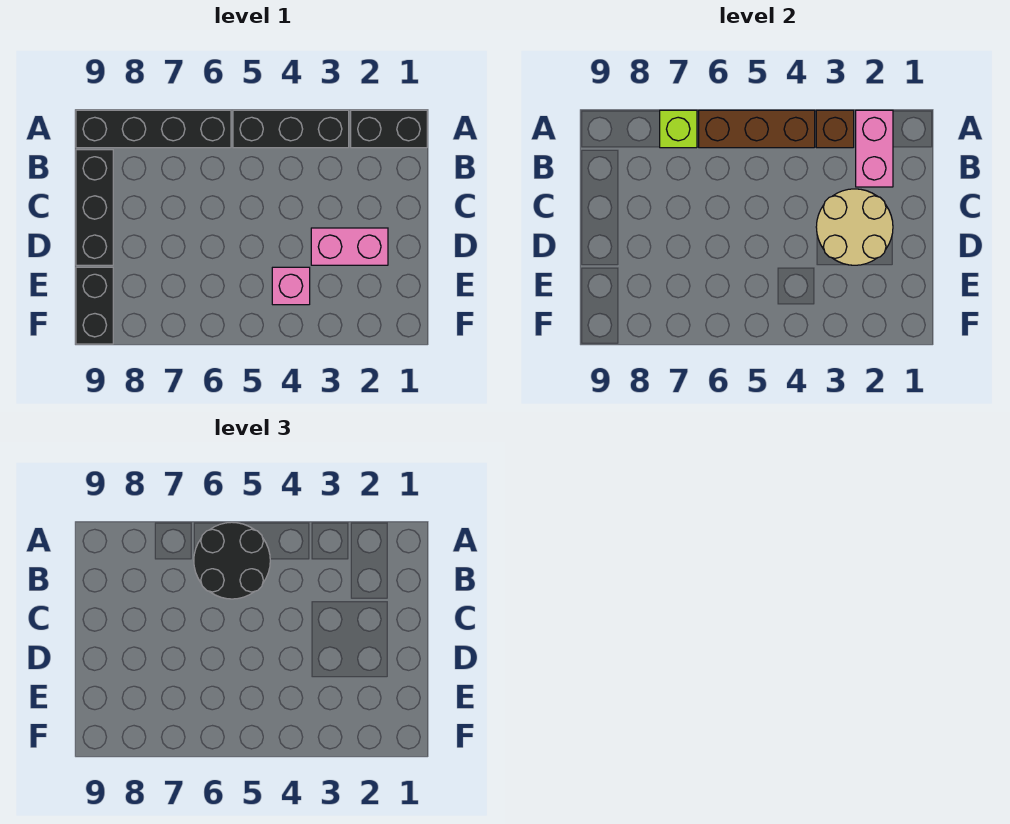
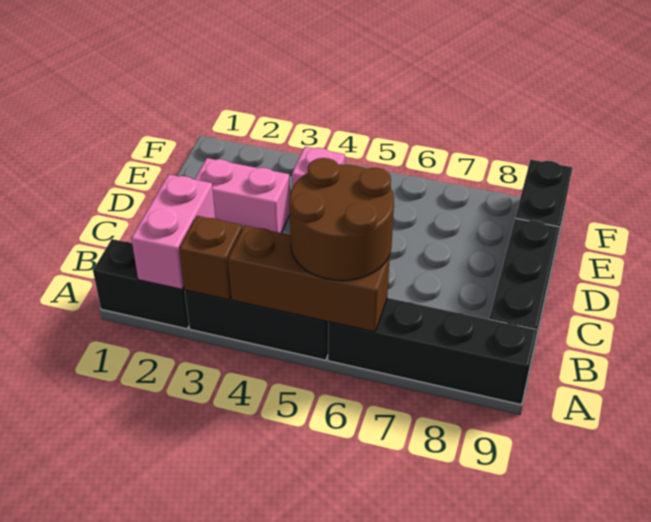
black 2x2 round brick [194,522,270,599] -> brown 2x2 round brick [289,158,394,281]
lime 1x1 brick [660,110,697,148] -> none
tan 2x2 round brick [816,189,893,265] -> none

